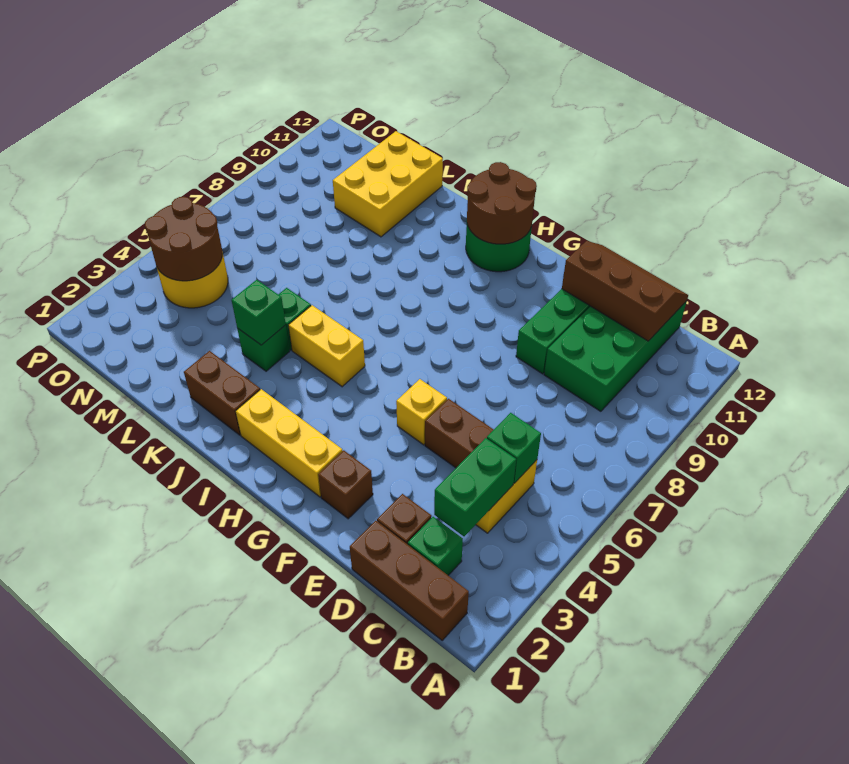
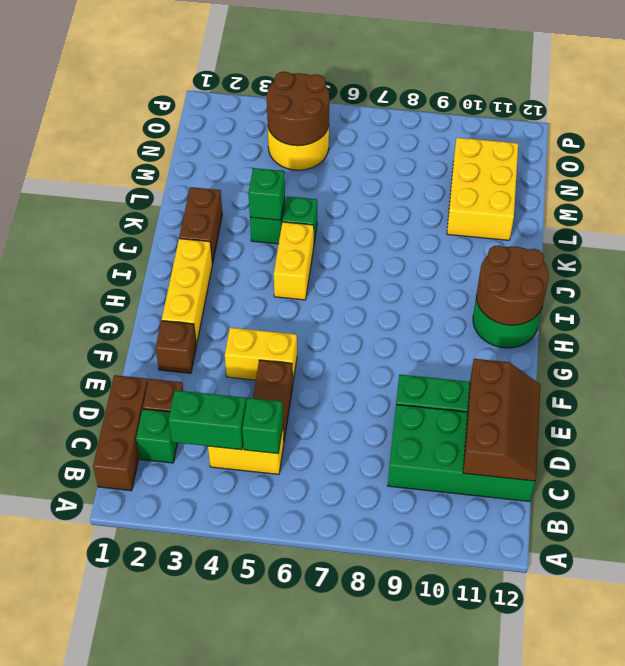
yellow 1x1 brick [396,379,447,445] -> yellow 1x2 brick [225,328,297,381]
yellow 2x3 brick [333,131,443,237] -> yellow 2x3 brick turned to [447,138,518,240]

